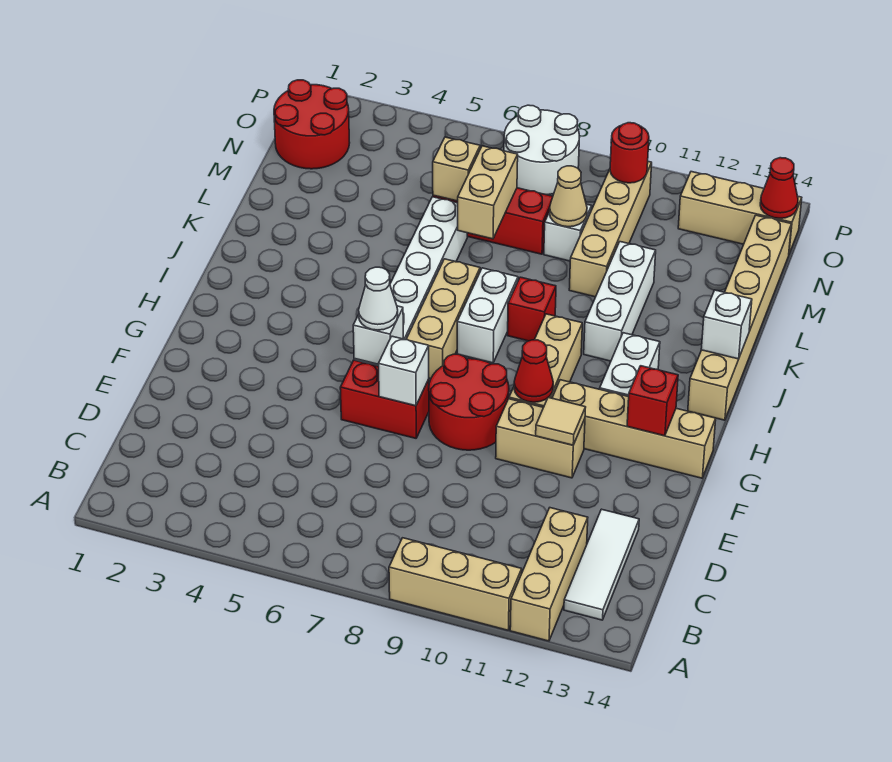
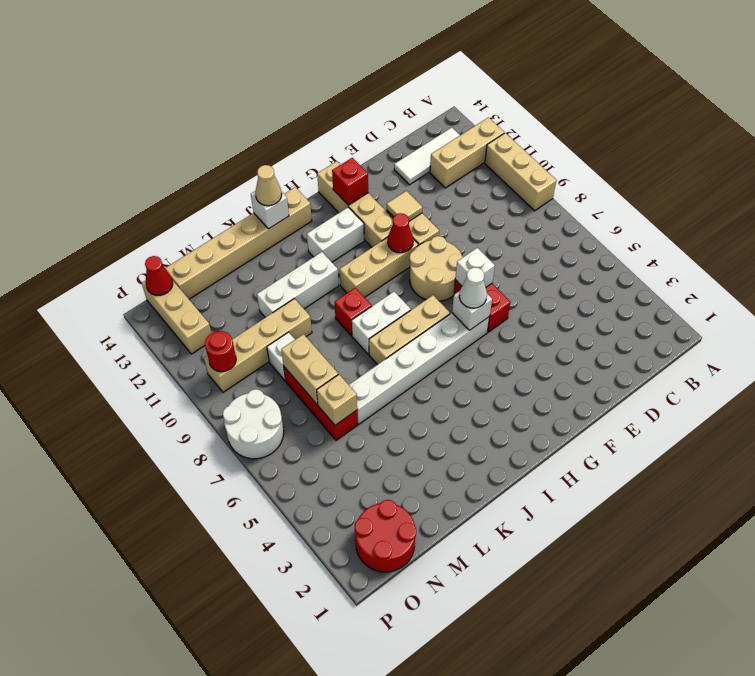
red 2x2 round brick [429,354,509,450] -> tan 2x2 round brick [409,236,463,301]
tan 1x2 brick [458,146,518,239] -> tan 1x2 brick turned to [281,334,338,405]
tan 1x1 cone [550,166,587,227] -> tan 1x1 cone moved to [255,165,282,206]

